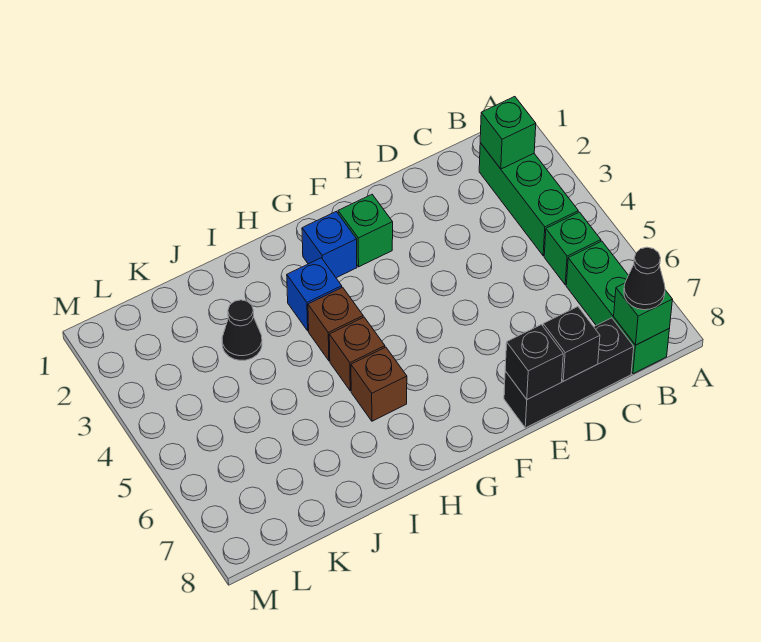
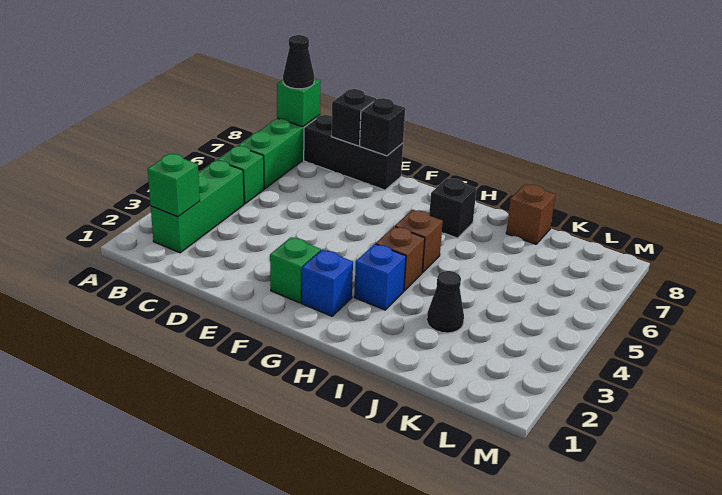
brown 1x1 brick [351,347,407,421] -> brown 1x1 brick moved to [506,184,555,244]
none -> black 1x1 brick [429,178,476,238]

